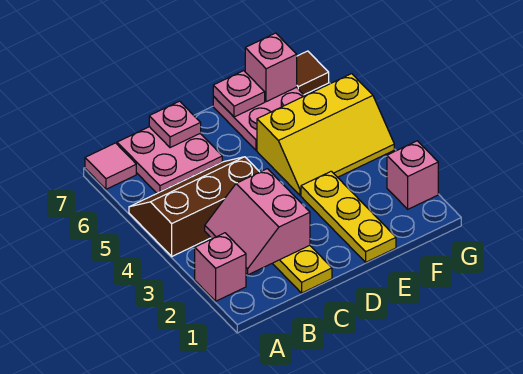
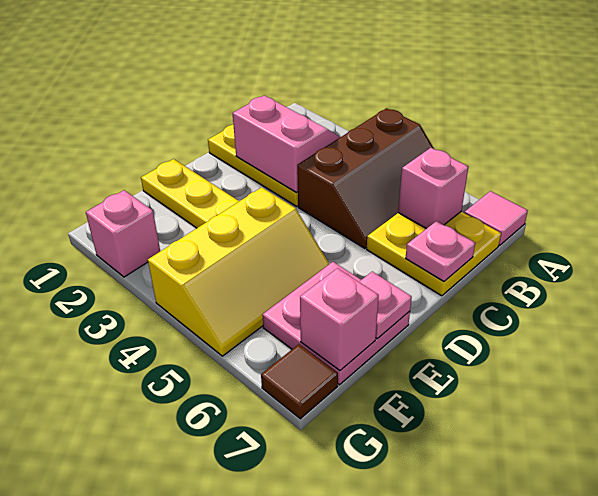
pink 1x1 brick [195,233,246,301] -> pink 1x1 brick moved to [398,148,468,229]
pink 2x2 plate [117,127,222,193] -> yellow 2x2 plate [367,212,501,296]
yellow 2x3 slope [257,74,394,195] -> yellow 2x3 slope turned to [148,187,329,356]

